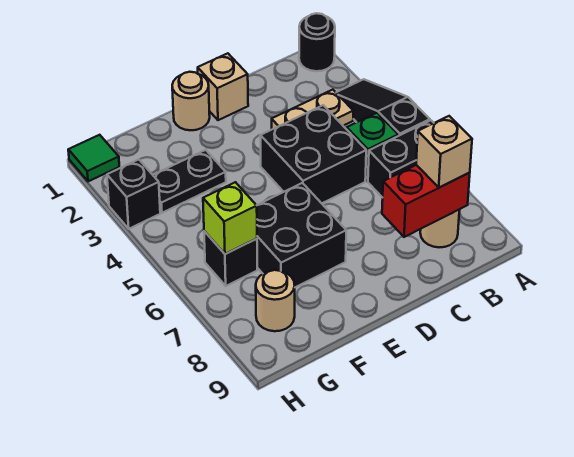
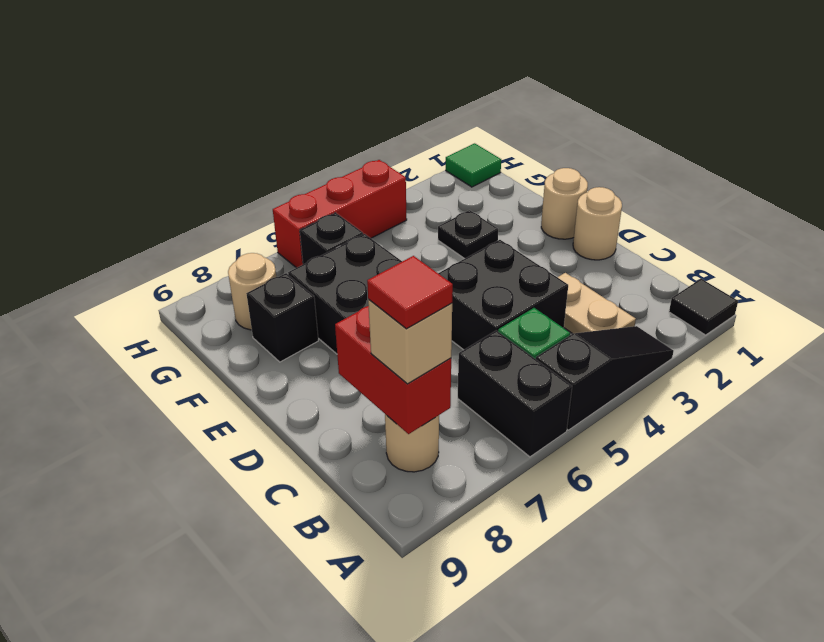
black 1x1 round brick [299,13,335,71] -> black 1x1 tile [669,279,738,335]
none -> red 1x1 tile [367,256,453,329]
tan 1x1 brick [198,53,248,120] -> tan 1x1 round brick [573,187,622,260]
black 1x2 plate [153,150,226,213] -> black 1x1 plate [438,210,498,259]
lime 1x1 brick [203,182,257,254] -> none
black 1x1 brick [107,160,160,229] -> black 1x1 brick moved to [246,273,318,362]
none -> red 1x3 brick [273,160,407,268]

